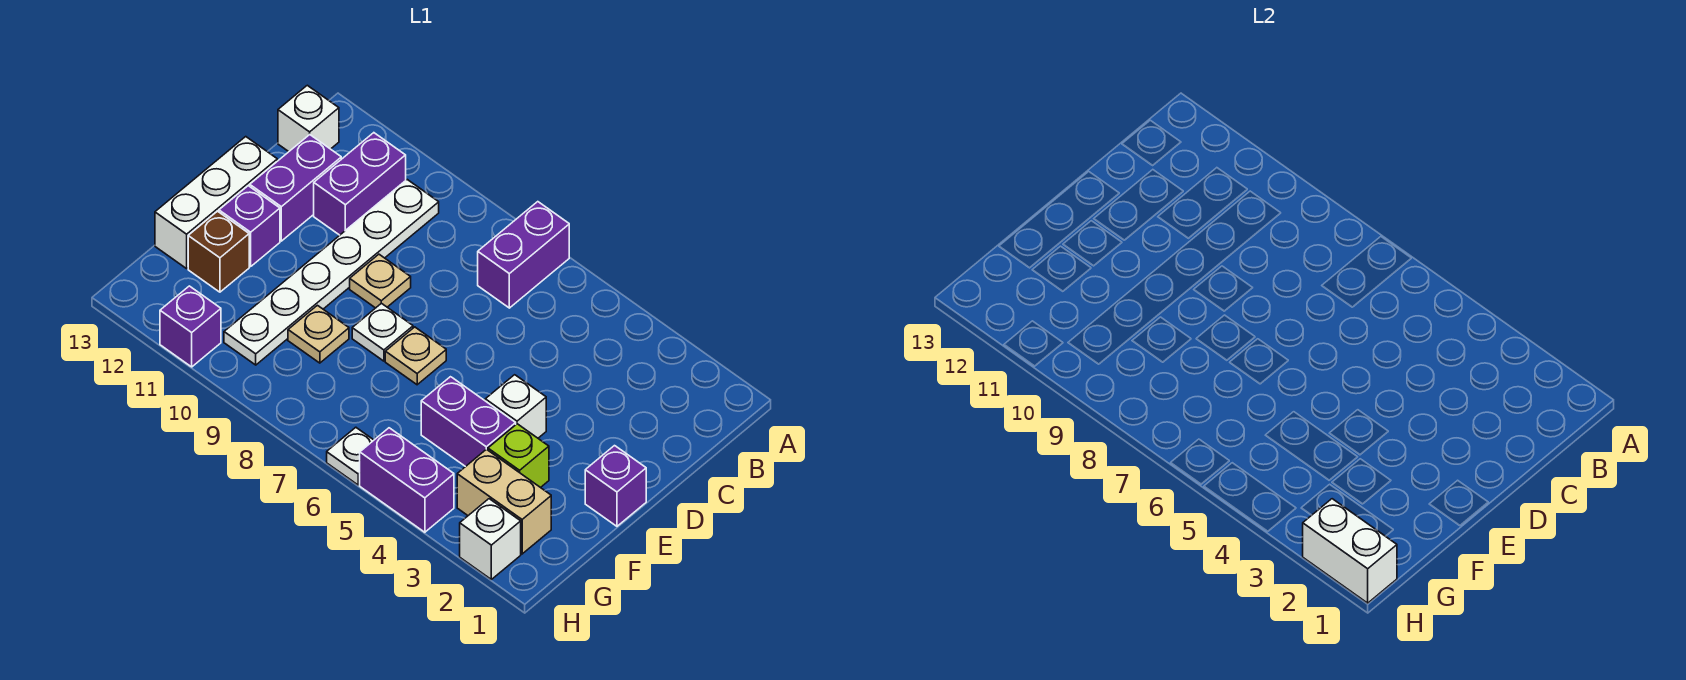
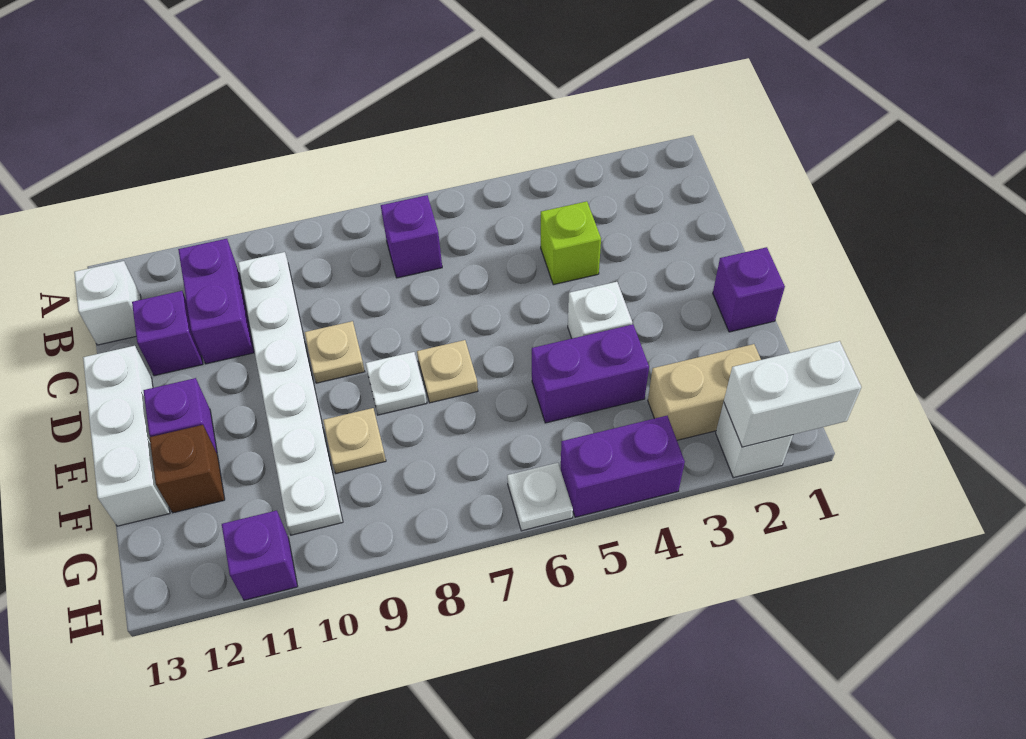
purple 1x2 brick [478,202,569,308] -> purple 1x1 brick [381,195,442,278]
purple 1x2 brick [250,135,341,241] -> purple 1x1 brick [132,291,203,376]
lime 1x1 brick [488,424,549,488] -> lime 1x1 brick moved to [541,201,601,285]

